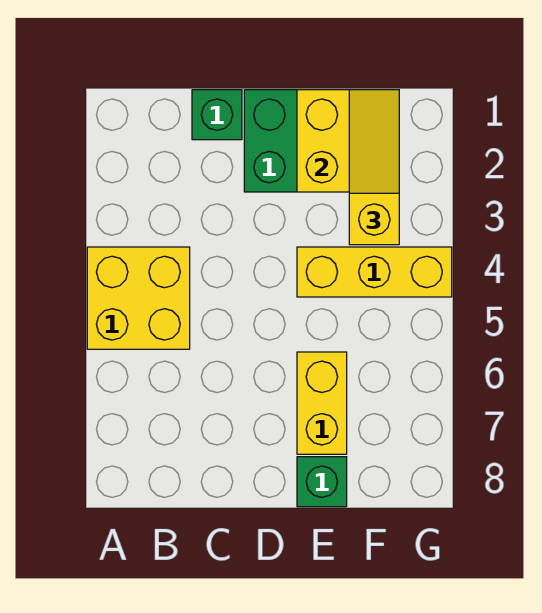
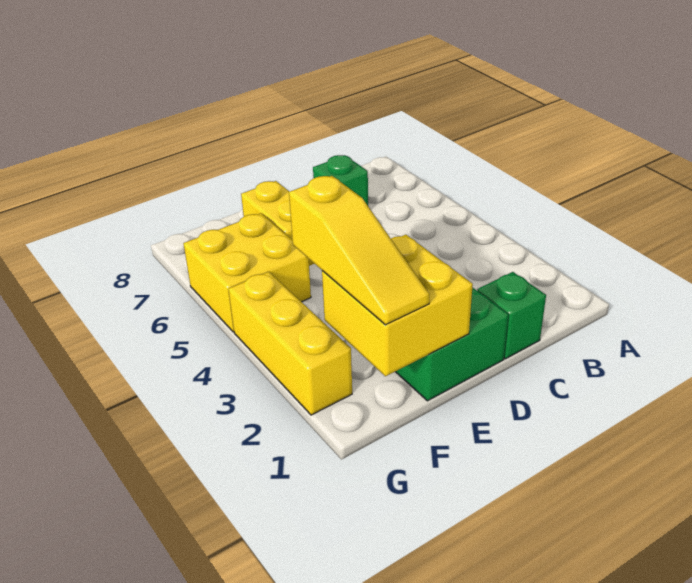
yellow 2x2 brick [87,247,190,349] -> yellow 2x2 brick moved to [183,213,311,332]
yellow 1x3 brick [297,247,452,297] -> yellow 1x3 brick turned to [228,272,352,415]
green 1x1 brick [297,457,347,507] -> green 1x1 brick moved to [313,155,368,205]

